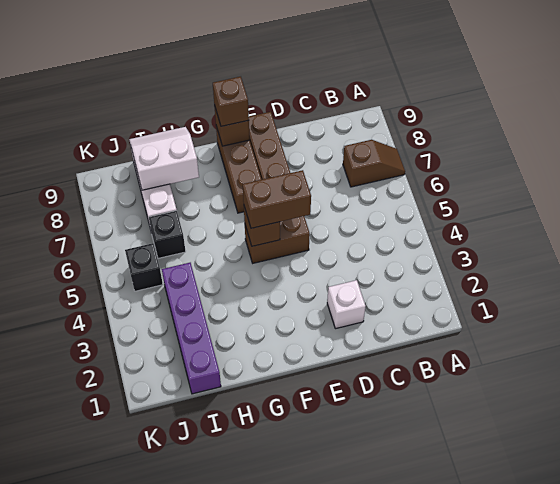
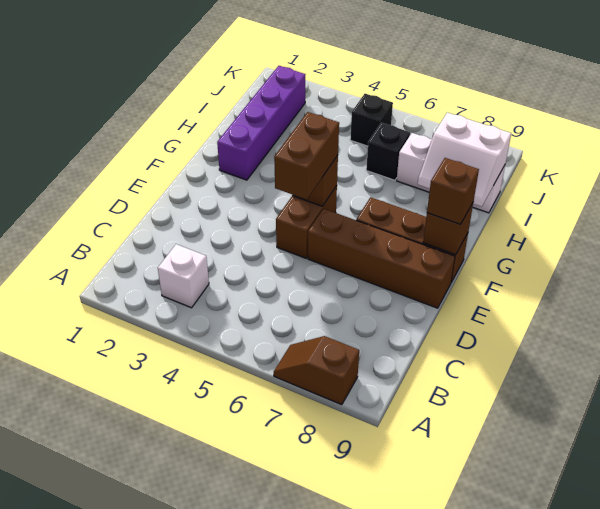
brown 1x2 slope [343,140,405,187] -> brown 1x2 slope turned to [274,336,359,405]
white 1x1 brick [327,280,366,329] -> white 1x1 brick moved to [158,244,209,308]
white 2x2 slope [129,127,199,190] -> white 2x2 slope turned to [418,113,511,207]
purple 1x4 brick [162,263,221,394] -> purple 1x4 brick turned to [217,66,305,180]

